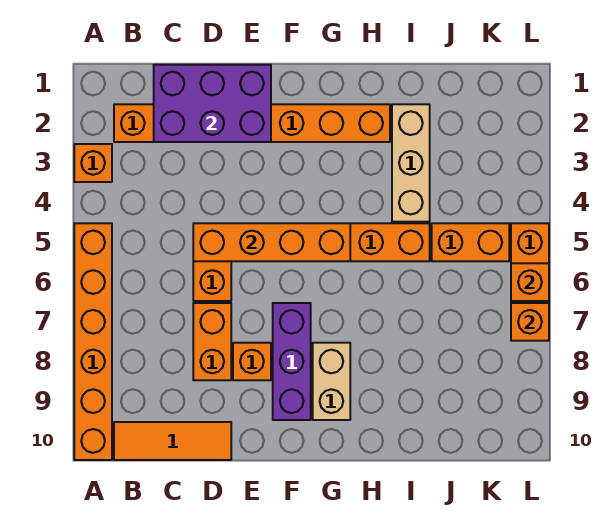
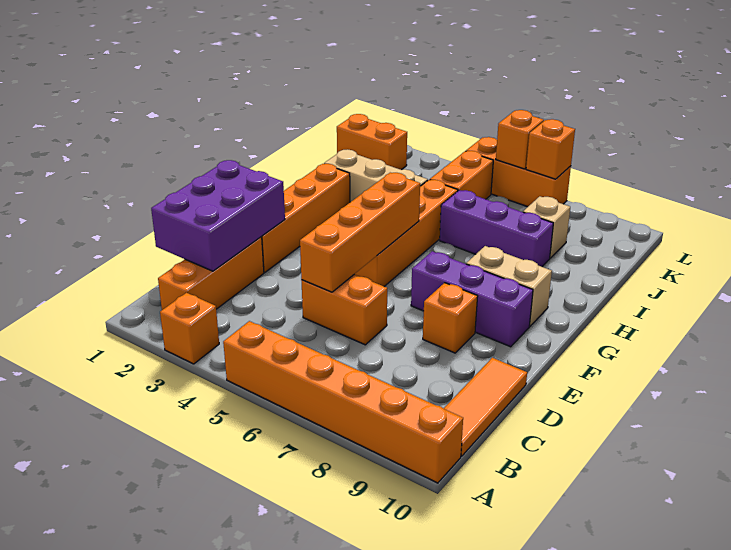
orange 1x2 brick [193,303,231,380] -> orange 1x2 brick moved to [337,114,407,170]
none -> purple 1x3 brick [440,190,553,267]
none -> tan 1x1 brick [523,196,570,258]

